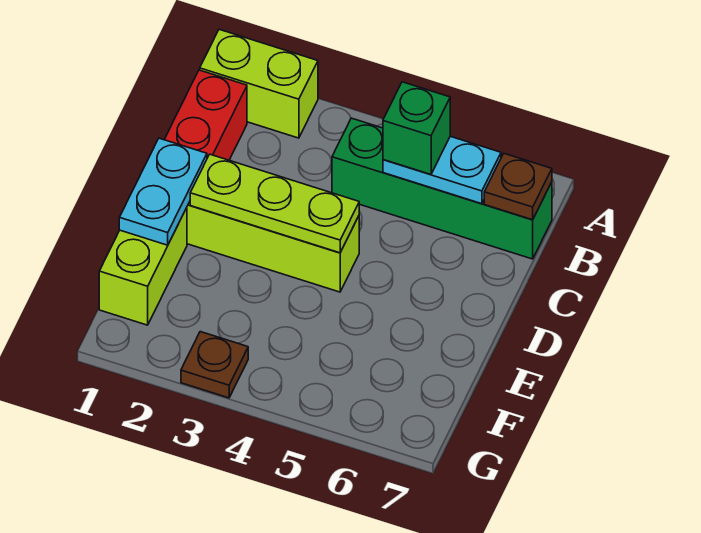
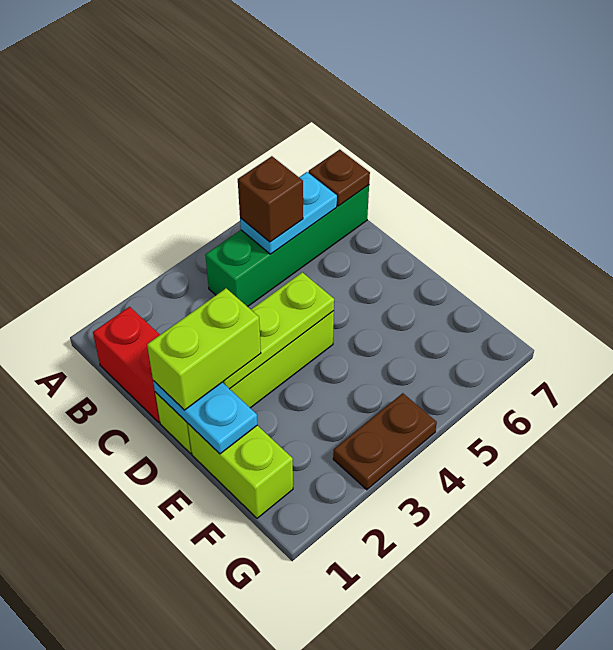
lime 1x2 brick [200,29,318,138] -> lime 1x2 brick moved to [147,288,261,410]
green 1x1 brick [383,82,450,175] -> brown 1x1 brick [238,156,303,242]
brown 1x1 plate [181,332,248,398] -> brown 1x2 plate [333,393,437,490]

